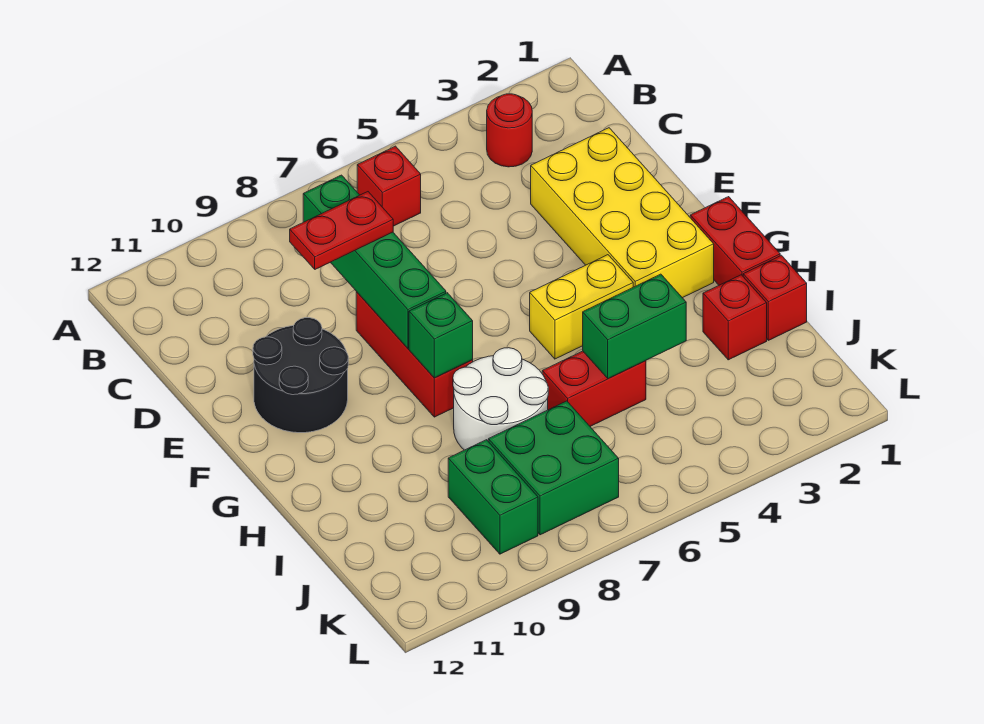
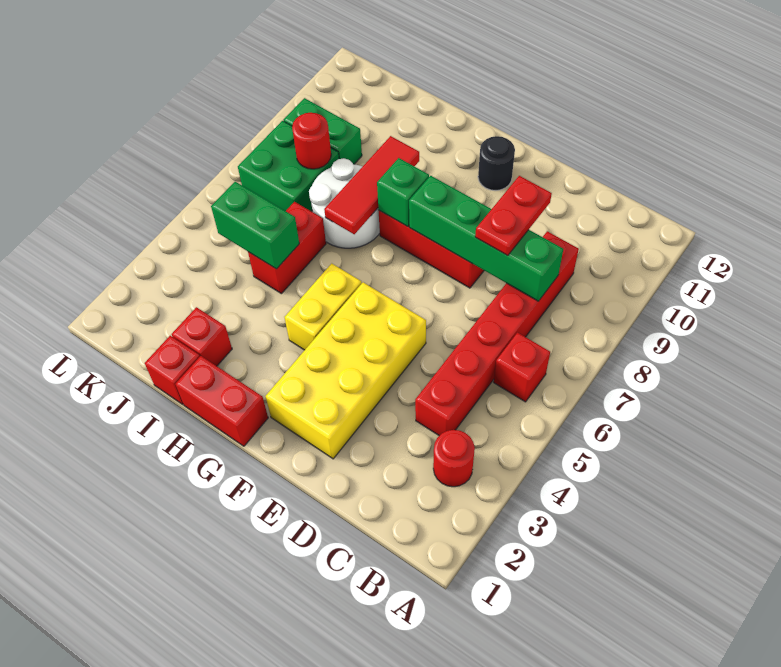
none -> red 1x6 brick [415,231,579,436]
yellow 2x4 brick [531,128,714,298] -> yellow 2x4 brick turned to [266,282,426,459]
black 2x2 round brick [253,318,348,433] -> black 1x1 round brick [478,136,515,191]
none -> red 1x3 tile [324,136,419,234]
green 1x2 brick [583,274,686,379] -> green 1x2 brick turned to [211,182,299,269]
none -> red 1x1 round brick [292,113,331,169]

